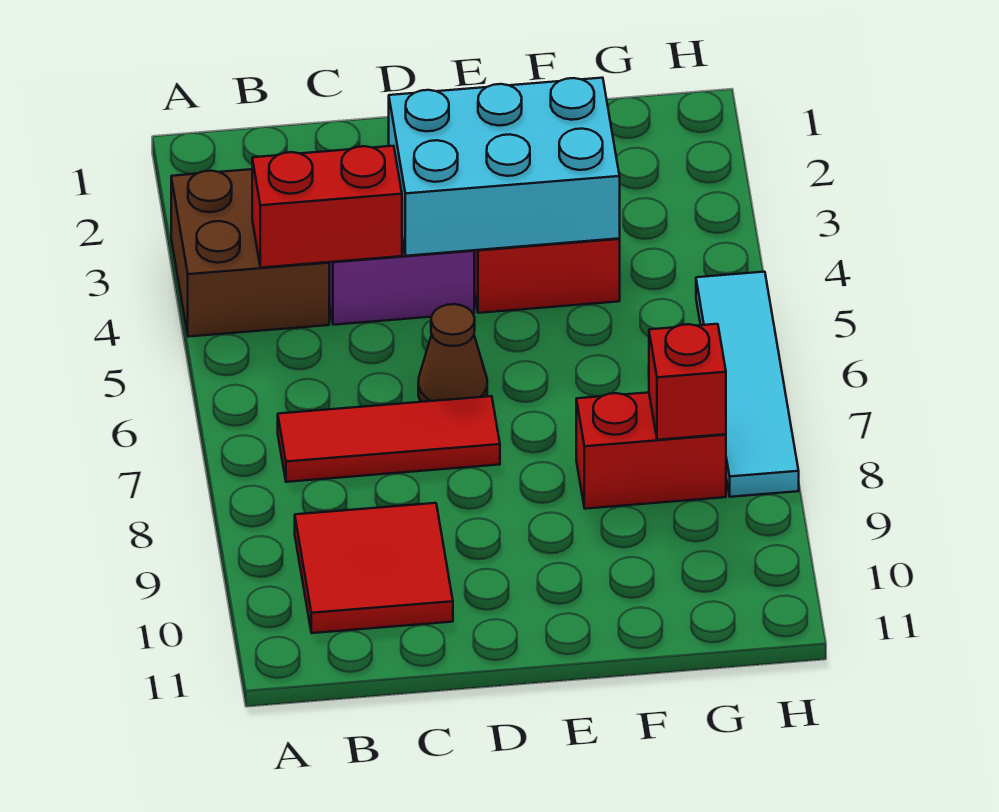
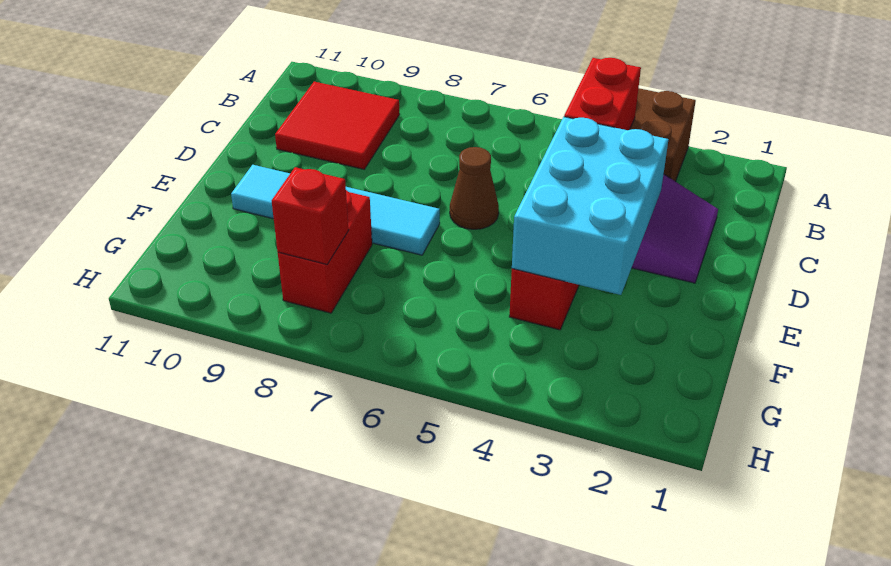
red 1x3 tile [278,396,500,482] -> none
cyan 1x4 tile [696,272,799,497] -> cyan 1x4 tile moved to [231,165,440,255]

